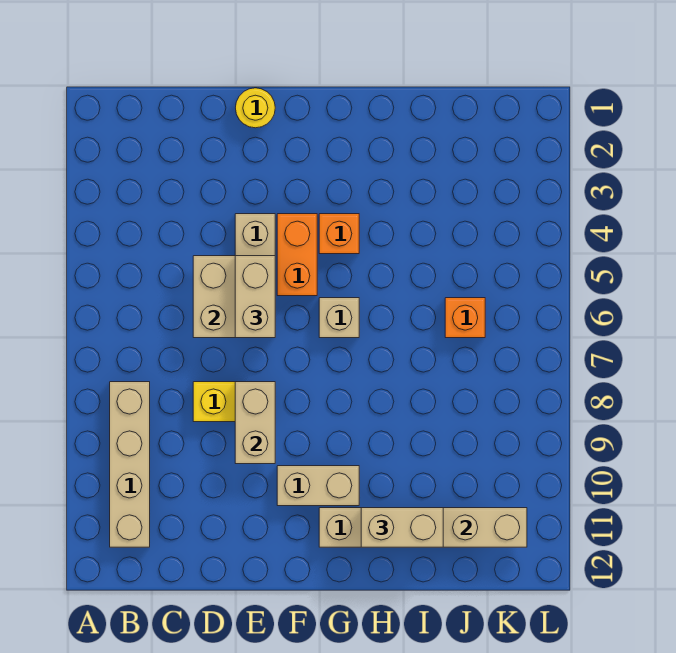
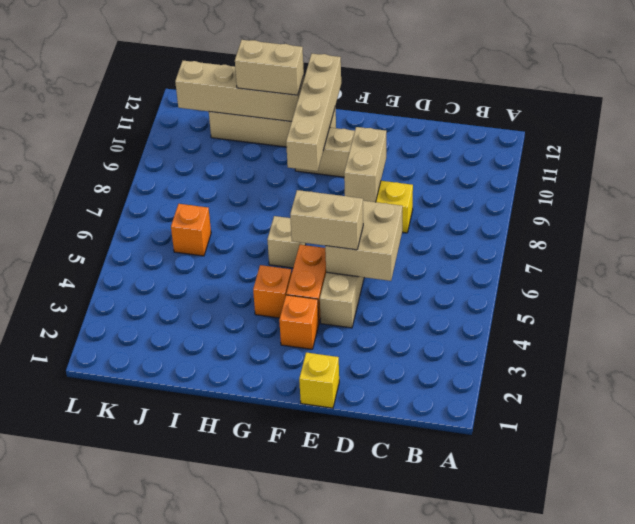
tan 1x4 brick [110,382,150,547] -> tan 1x4 brick moved to [286,54,341,171]
yellow 1x1 round brick [236,88,275,128] -> yellow 1x1 brick [299,353,339,408]
tan 1x2 brick [235,256,275,338] -> tan 1x2 brick turned to [290,190,363,250]
none -> orange 1x1 brick [279,295,319,349]

